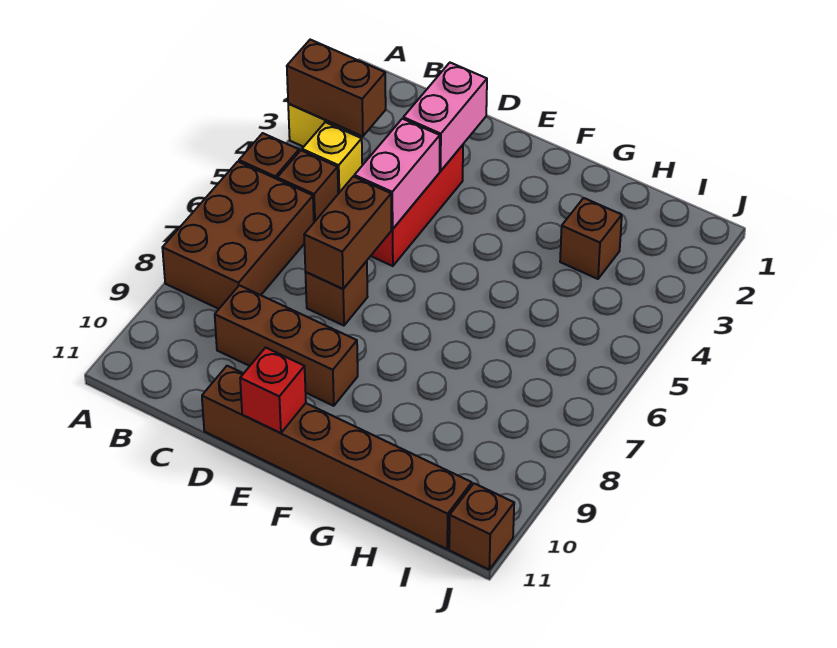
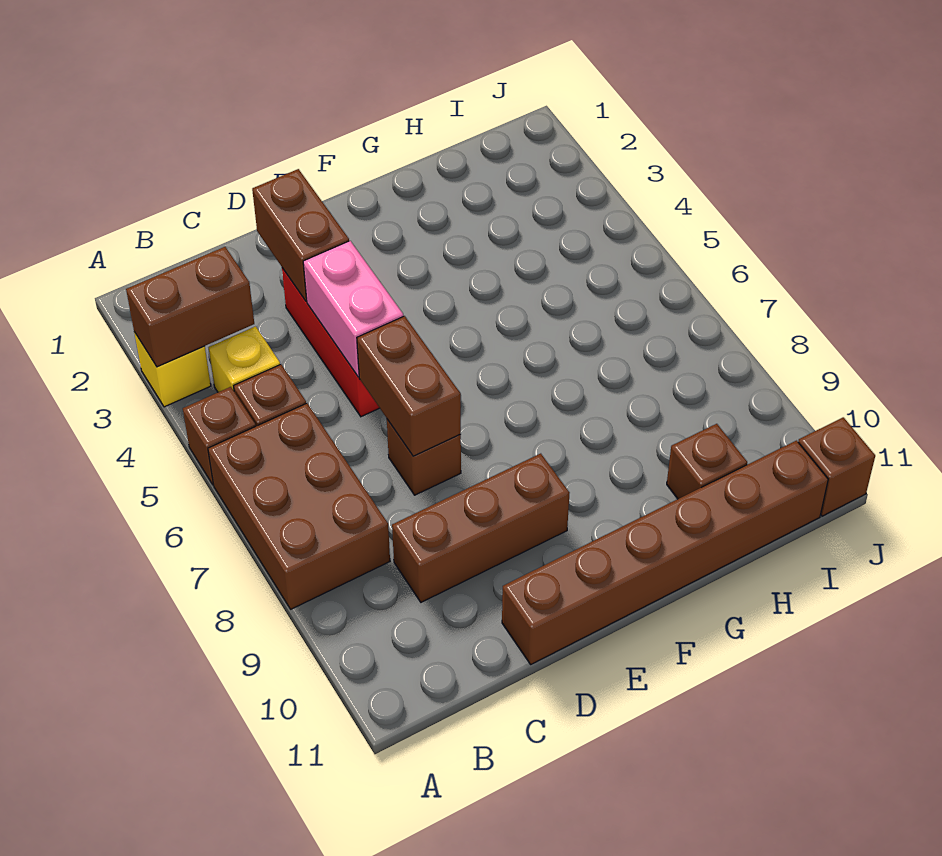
pink 1x2 brick [403,63,487,171] -> brown 1x2 brick [252,169,349,301]
red 1x1 brick [240,348,306,433] -> none
brown 1x1 brick [560,198,622,279] -> brown 1x1 brick moved to [667,424,747,499]

